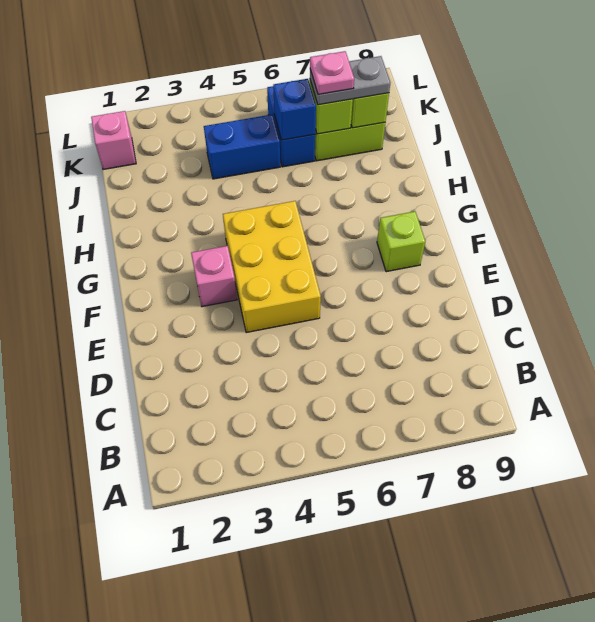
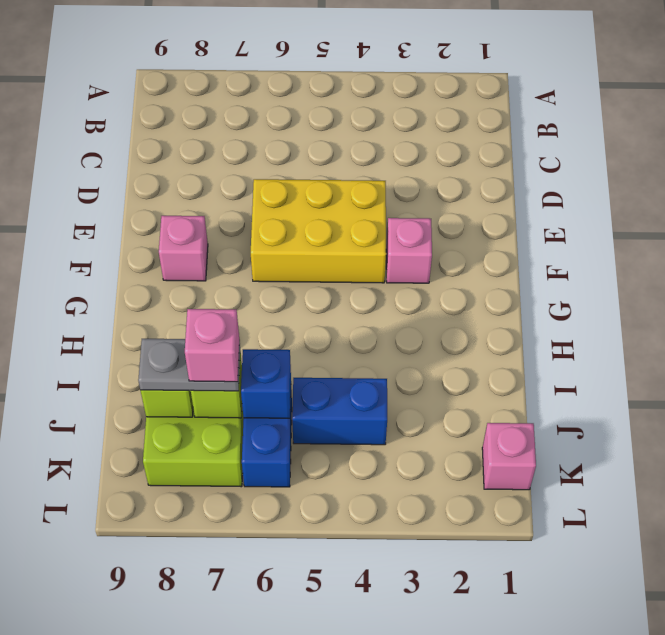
yellow 2x3 brick [223,201,321,333] -> yellow 2x3 brick turned to [251,179,386,283]
lime 1x1 brick [377,211,425,272] -> pink 1x1 brick [159,216,208,281]
pink 1x1 plate [310,51,354,94] -> pink 1x1 brick [185,309,239,382]

